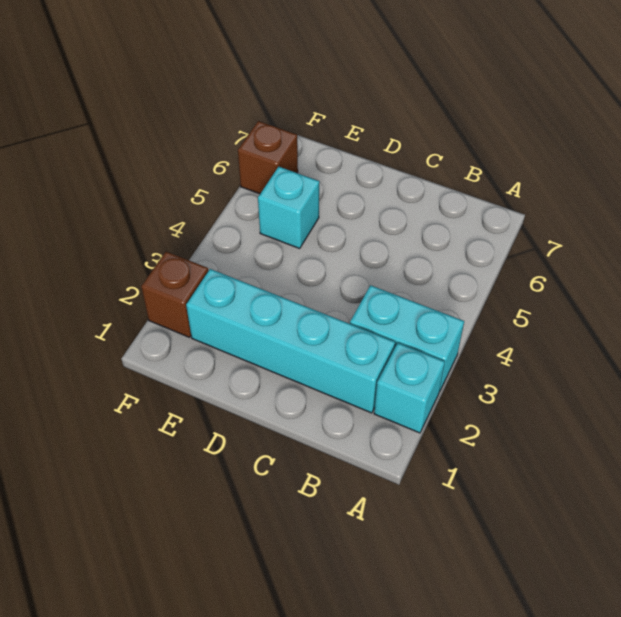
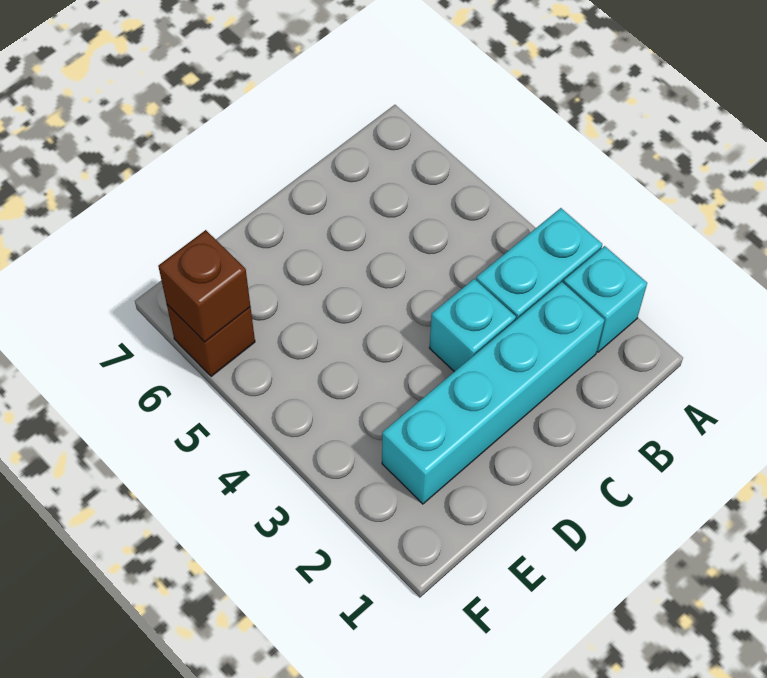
cyan 1x1 brick [258,167,319,248] -> cyan 1x1 brick moved to [429,279,516,372]
brown 1x1 brick [141,252,208,337] -> brown 1x1 brick moved to [158,230,250,342]

